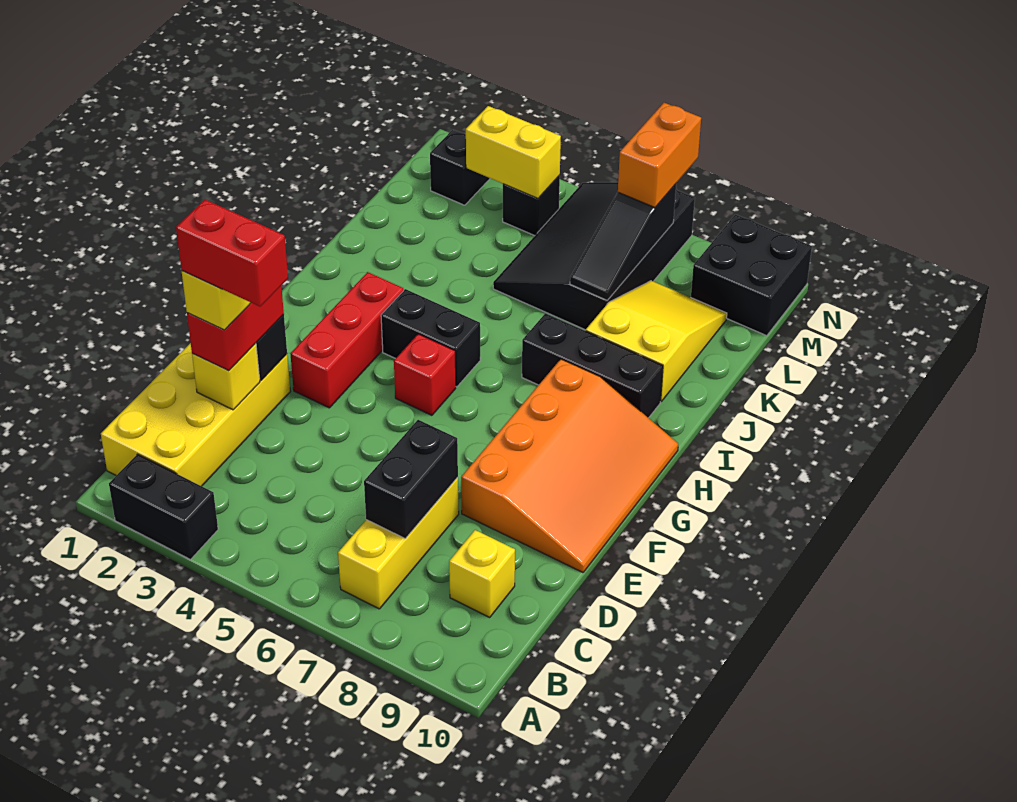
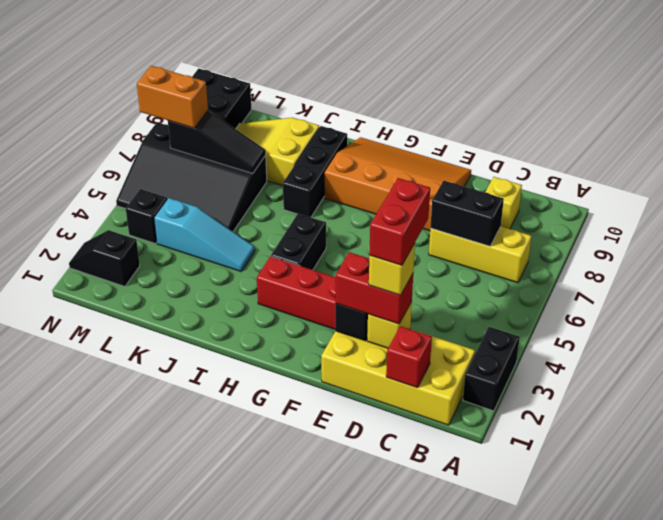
red 1x1 brick [394,334,456,415] -> red 1x1 brick moved to [386,326,432,388]
none -> cyan 1x3 slope [154,198,255,271]
yellow 1x2 brick [466,106,561,198] -> none

